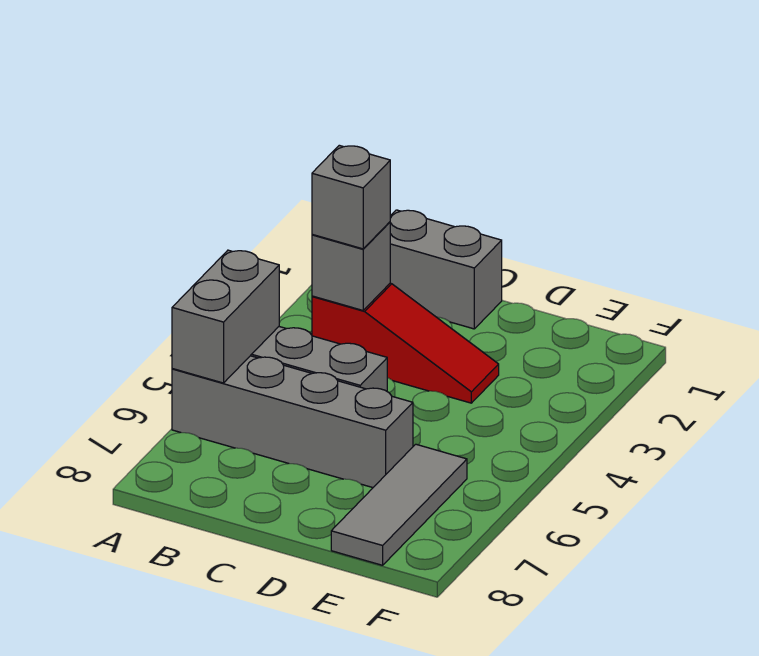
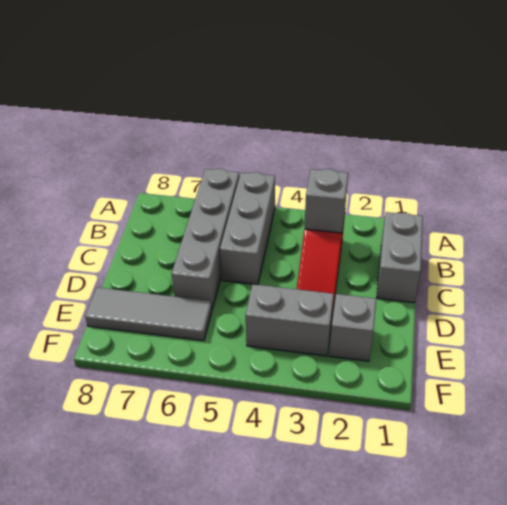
grey 1x2 brick [172,250,279,383] -> grey 1x2 brick moved to [246,284,334,356]
grey 1x1 brick [312,145,390,249] -> grey 1x1 brick moved to [329,294,376,361]

